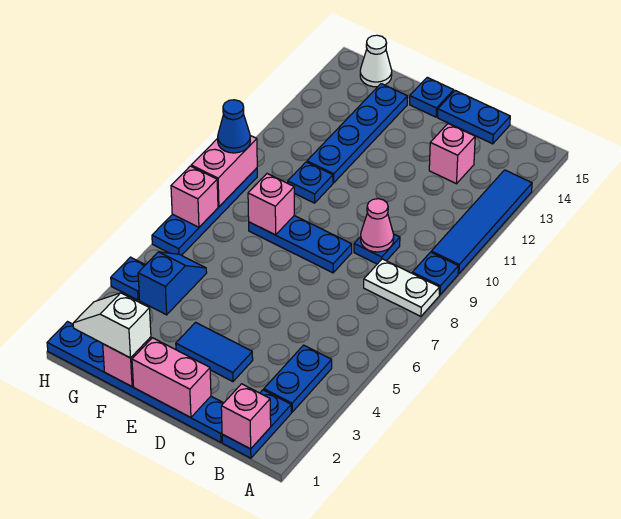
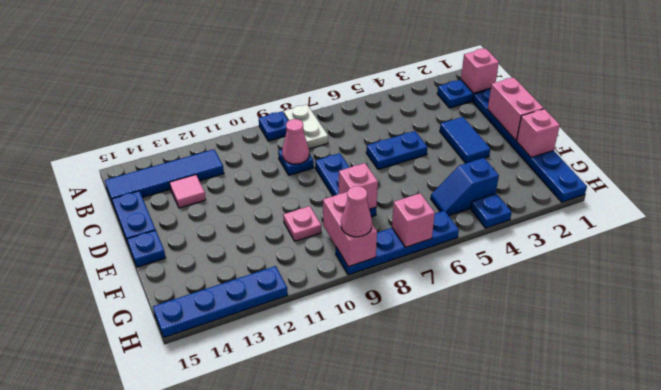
blue 1x4 tile [431,170,532,274] -> blue 1x4 tile moved to [105,149,224,203]
blue 1x2 plate [264,345,332,412] -> blue 1x2 plate moved to [366,131,428,170]
pink 1x1 brick [429,124,475,184] -> pink 1x1 tile [169,175,206,208]
white 1x2 slope [73,293,151,358] -> none
blue 1x1 plate [288,162,333,203] -> pink 1x1 plate [283,206,321,241]
blue 1x4 plate [307,84,408,183] -> blue 1x4 plate moved to [153,266,288,338]
white 1x1 cone [360,35,392,87] -> none
pink 1x2 brick [191,136,257,207] -> pink 1x2 brick turned to [323,192,377,267]
blue 1x1 cone [218,100,250,153] -> pink 1x1 cone [341,186,372,237]

